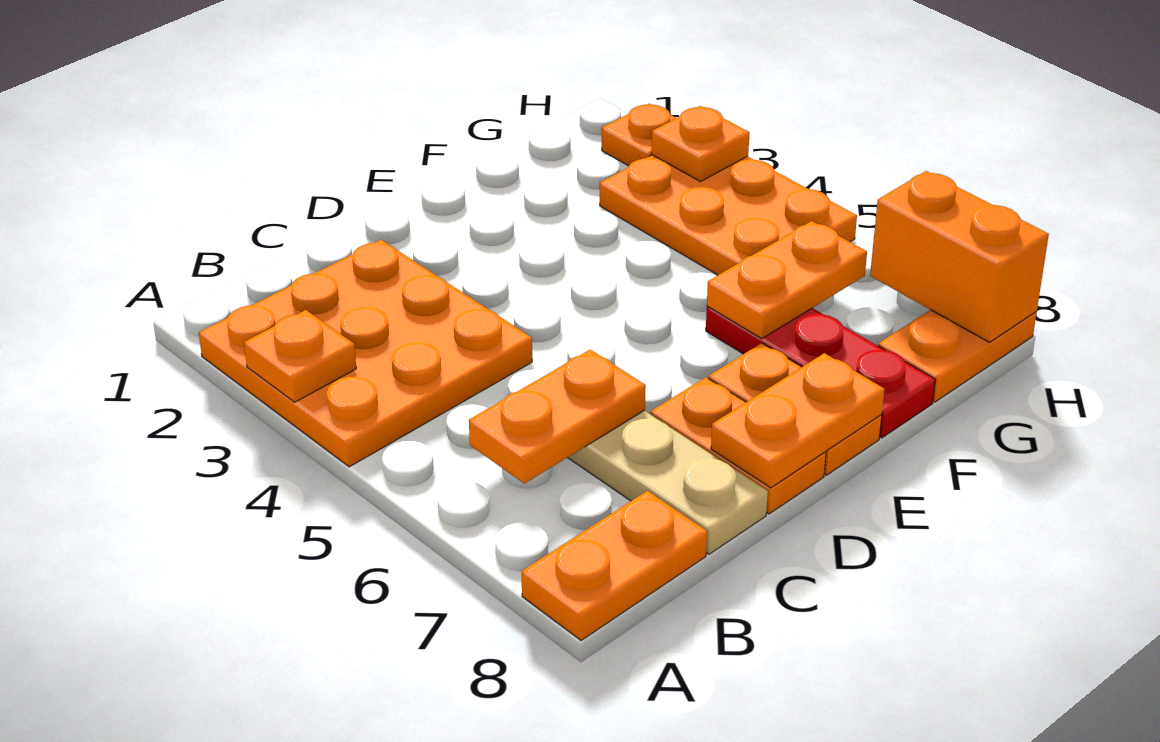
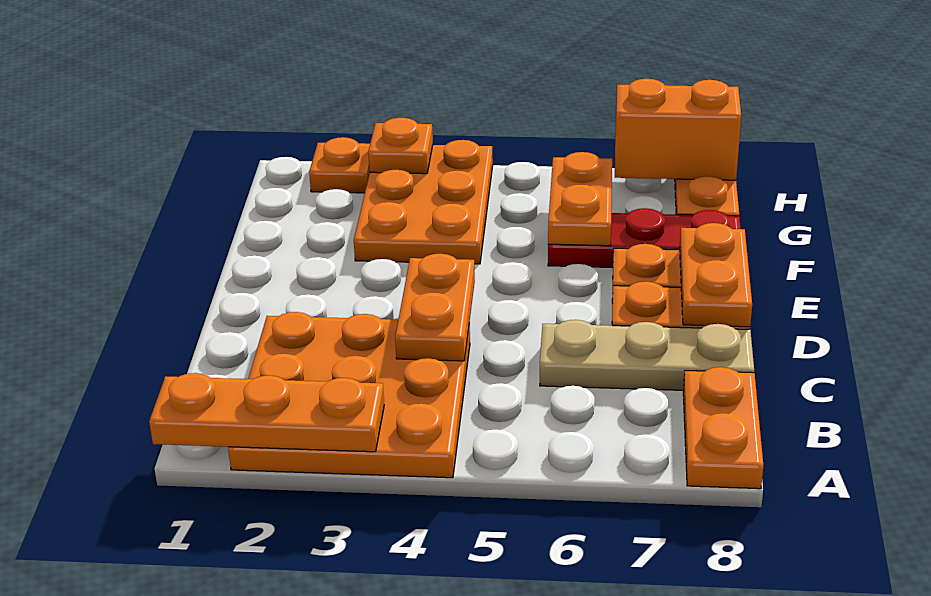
orange 1x1 plate [244,310,356,402] -> orange 1x3 plate [149,373,384,452]
orange 1x2 plate [469,349,646,484] -> orange 1x2 plate moved to [395,254,475,361]
orange 2x3 plate [600,155,857,275] -> orange 2x3 plate turned to [354,140,493,264]

